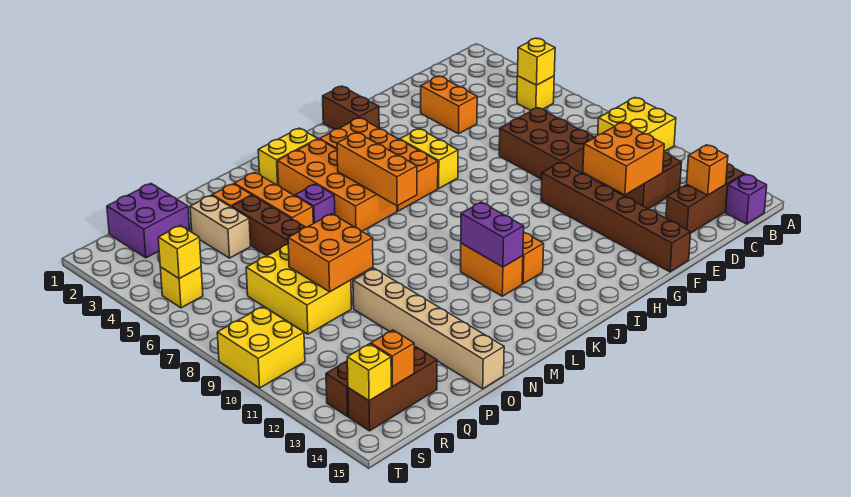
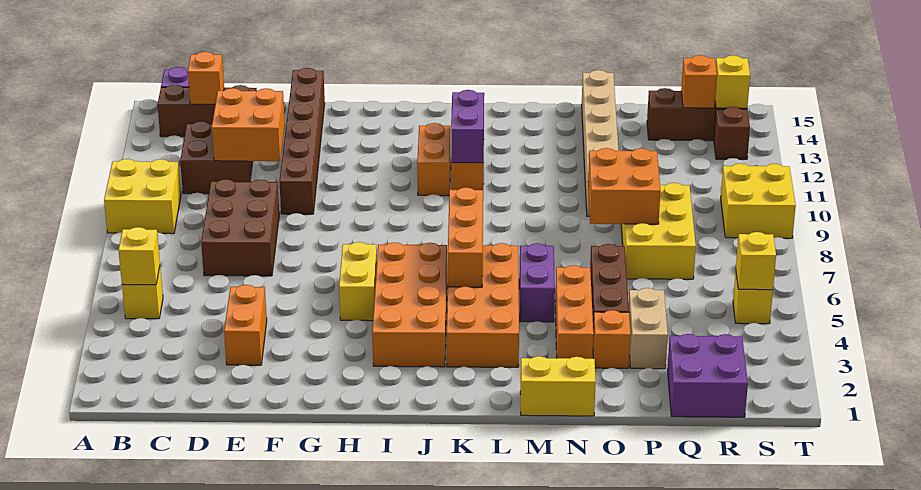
brown 1x2 brick [323,86,379,130] -> none
yellow 1x2 brick [258,128,318,185] -> yellow 1x2 brick moved to [520,356,596,416]
purple 1x1 brick [295,184,335,223] -> purple 1x2 brick [519,243,555,322]

